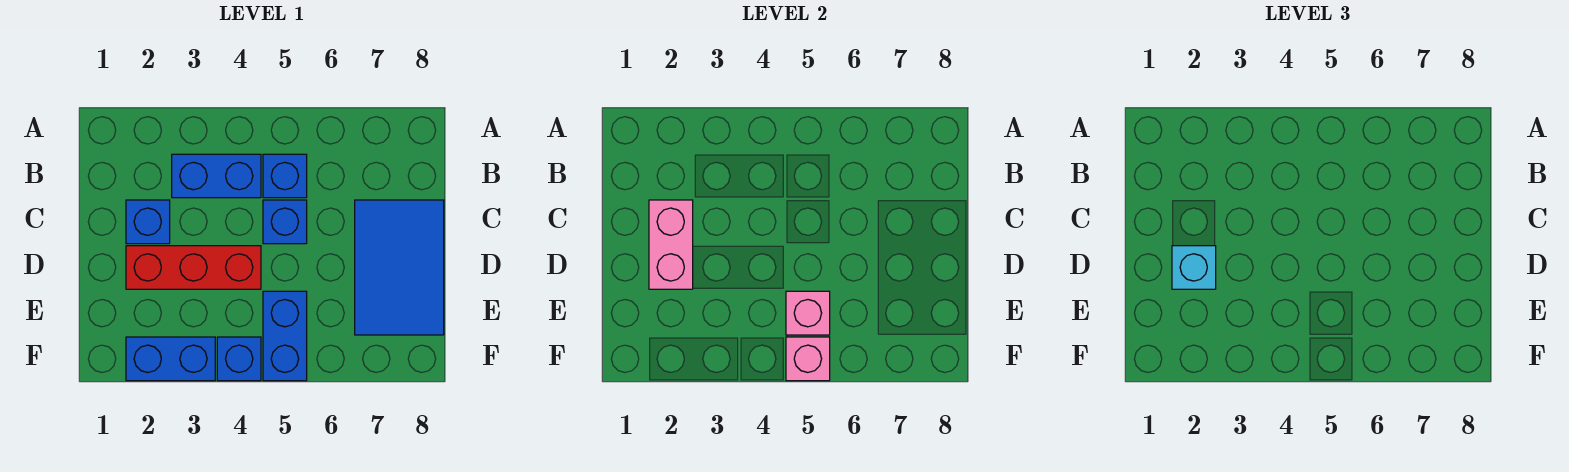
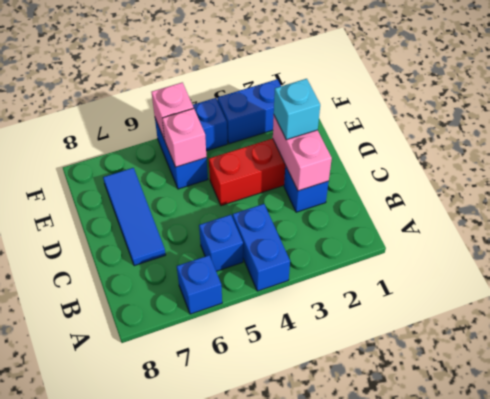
blue 1x2 brick [172,154,261,198] -> blue 1x2 brick turned to [233,204,290,291]
blue 1x1 brick [263,200,307,244] -> blue 1x1 brick moved to [177,255,222,314]
blue 2x3 tile [355,200,444,335] -> blue 1x3 tile [103,168,166,266]

